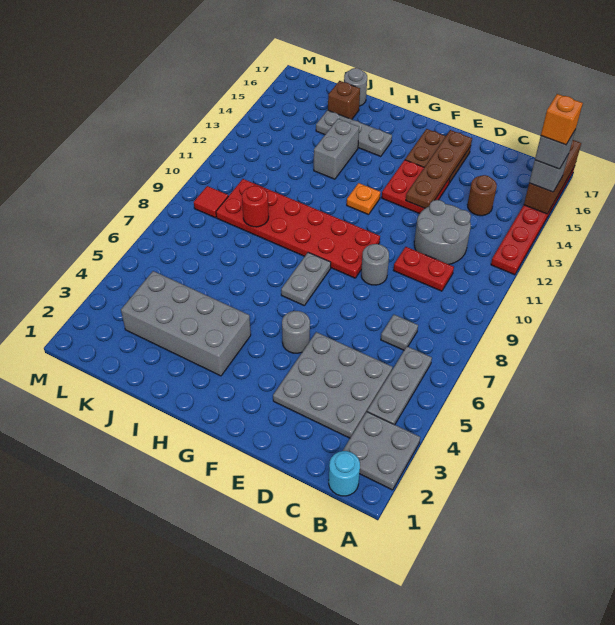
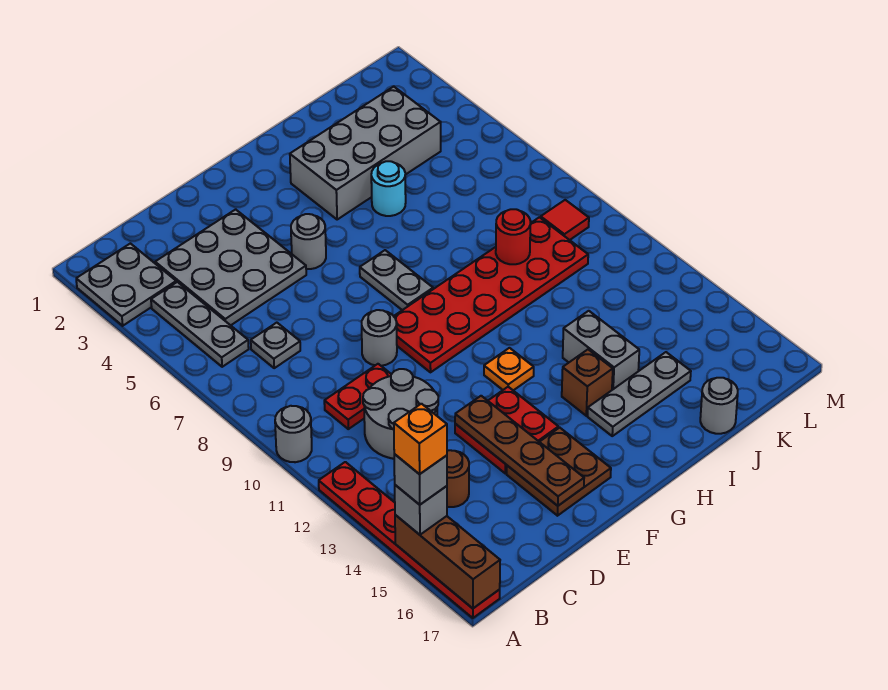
none -> grey 1x1 round brick [275,406,312,462]
cyan 1x1 round brick [329,451,360,496] -> cyan 1x1 round brick moved to [371,161,406,216]
brown 1x1 brick [328,81,360,119] -> brown 1x1 brick moved to [562,350,613,416]

